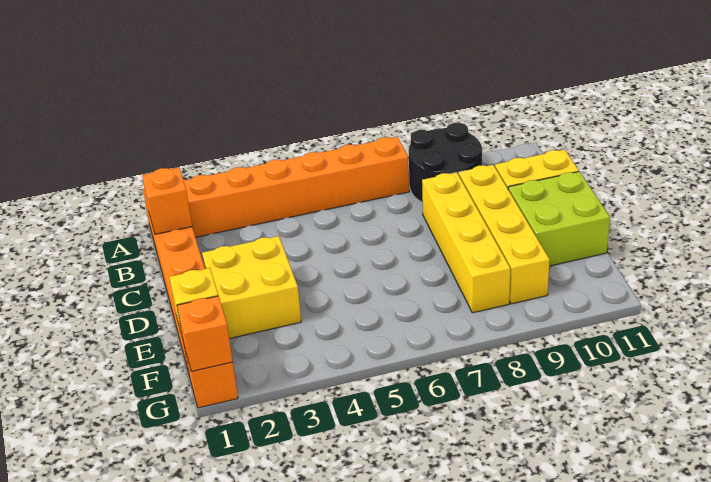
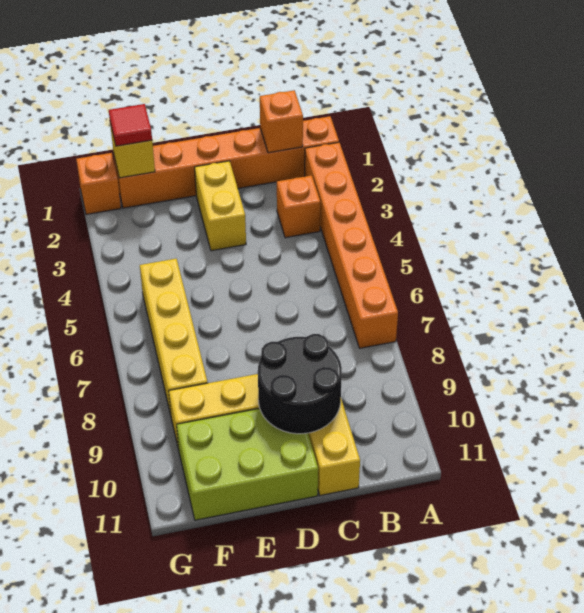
black 2x2 round brick [409,123,482,202] -> black 2x2 round brick moved to [258,334,342,434]
yellow 1x4 brick [422,172,510,313] -> yellow 1x4 brick turned to [140,259,208,415]
yellow 2x2 brick [202,236,301,339] -> yellow 1x2 brick [195,161,246,251]
lime 2x2 brick [508,172,610,266] -> lime 2x3 brick [177,408,318,520]
none -> red 1x1 tile [109,104,152,146]
orange 1x1 brick [177,296,233,371] -> orange 1x1 brick moved to [277,175,320,238]

